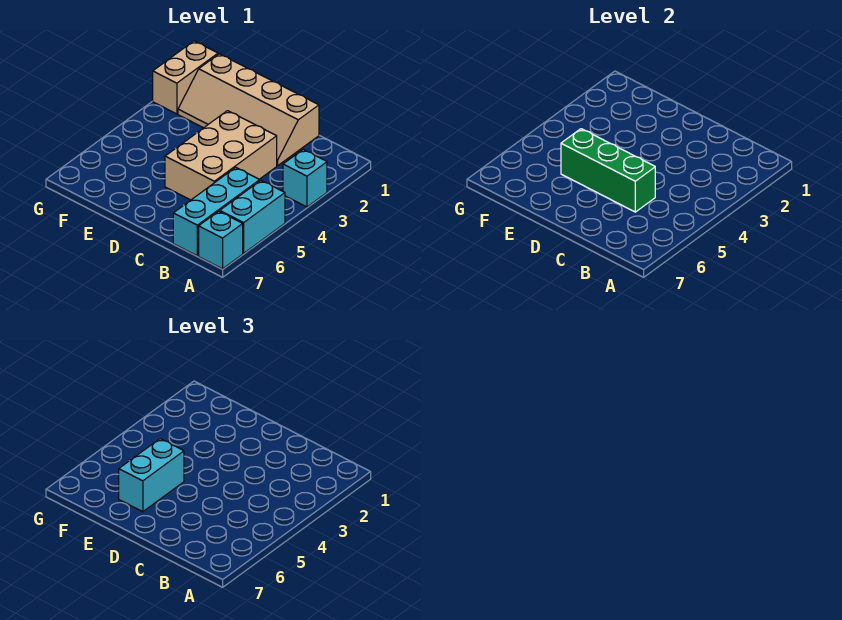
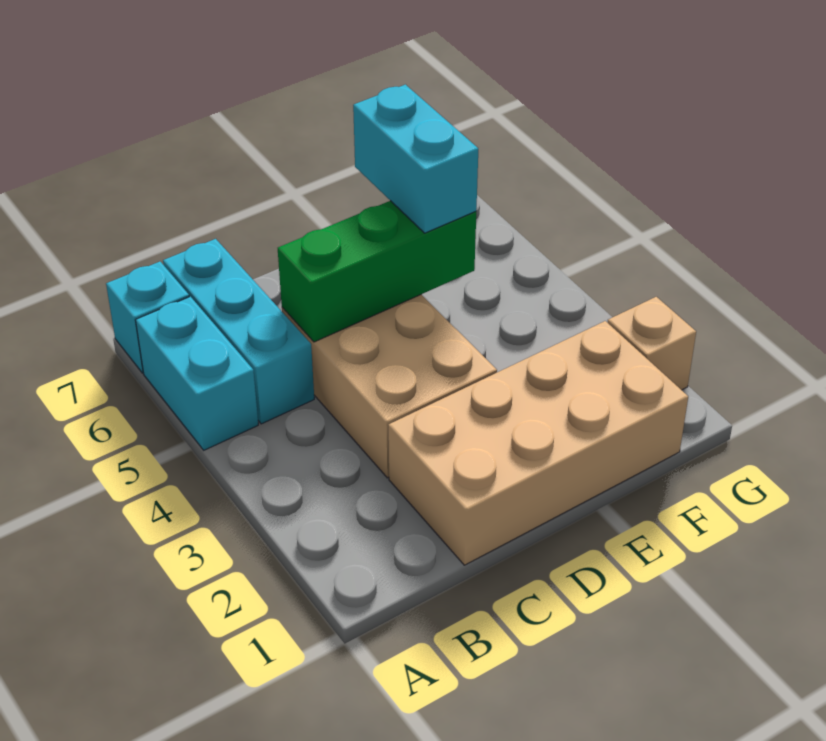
cyan 1x1 brick [283,149,327,207] -> none
tan 2x4 slope [178,54,319,166] -> tan 2x4 brick [388,321,688,565]
tan 1x2 brick [153,41,218,114] -> tan 1x1 brick [608,297,696,390]

